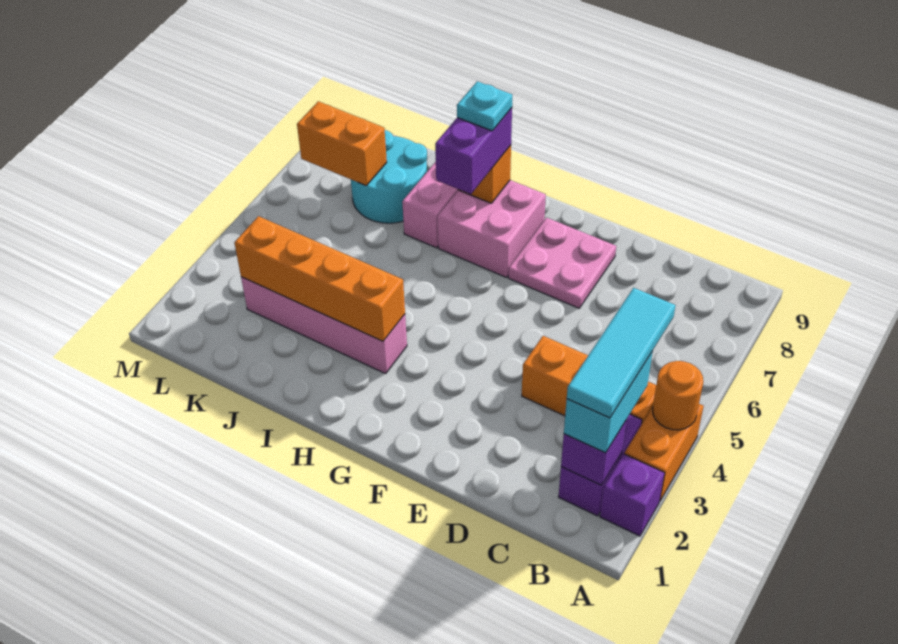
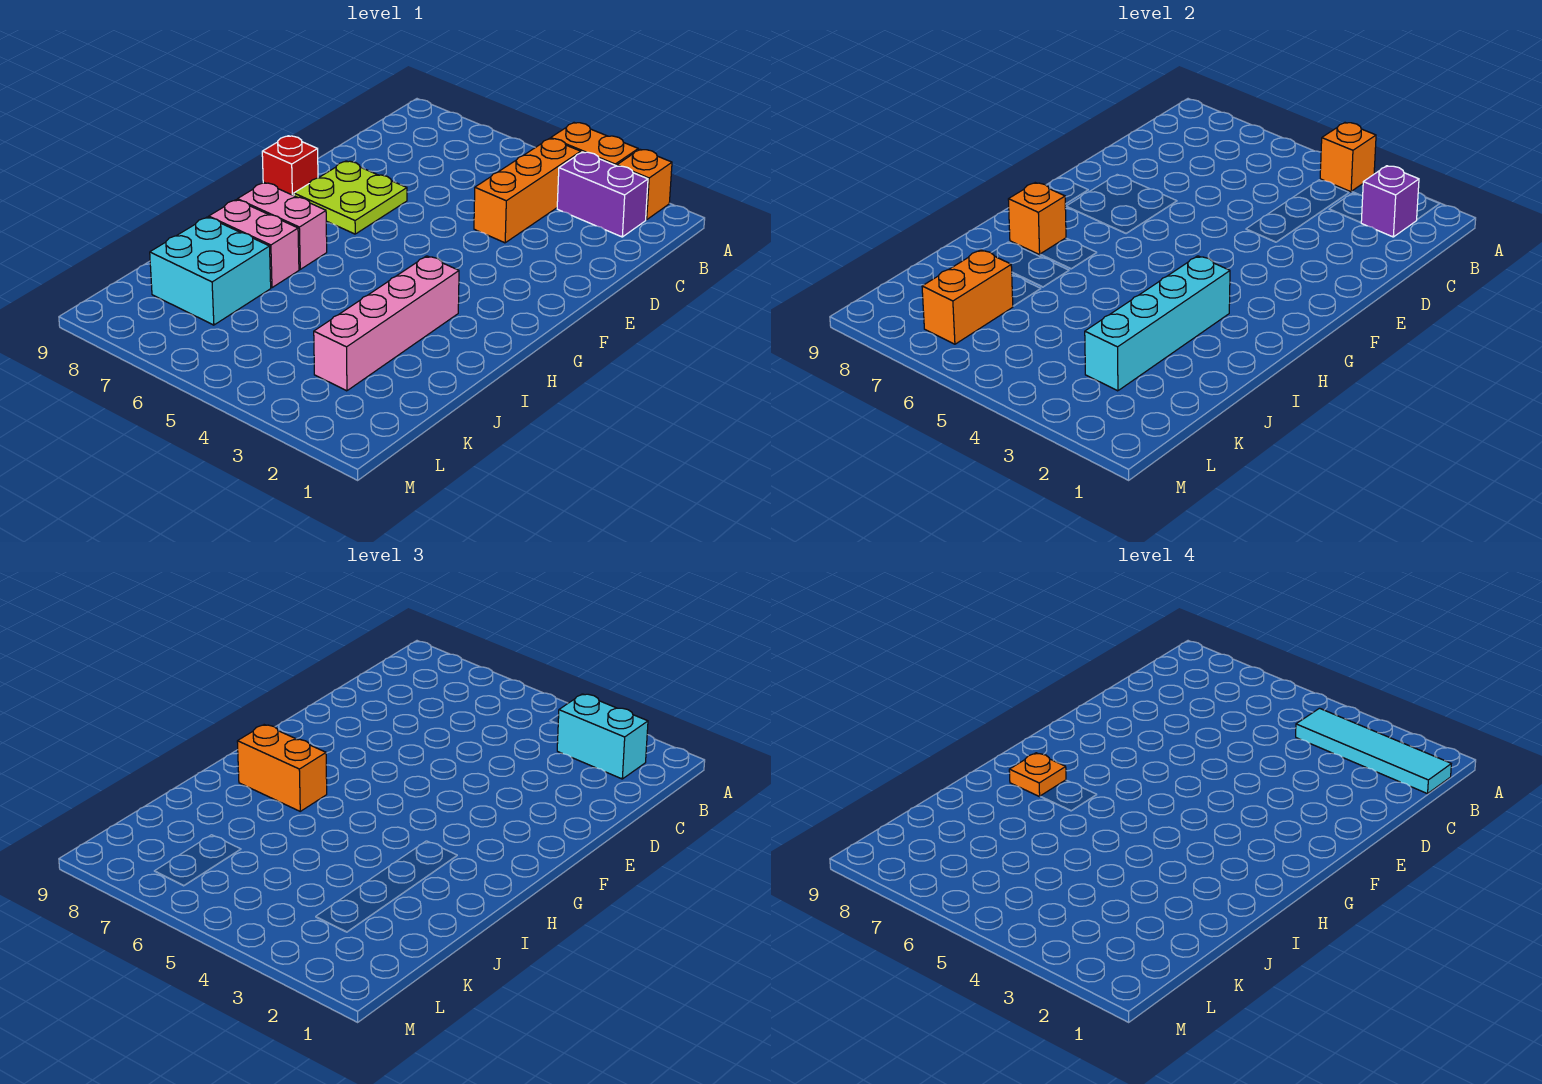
purple 1x1 brick [600,454,665,536] -> orange 1x1 brick [617,149,672,220]
orange 1x1 round brick [653,361,703,430] -> orange 1x1 brick [1320,123,1376,192]
cyan 1x3 tile [567,288,675,418] -> cyan 1x4 tile [1296,708,1451,794]
pink 2x2 plate [508,218,616,308] -> lime 2x2 plate [294,161,407,234]
none -> red 1x1 brick [262,136,318,196]
pink 2x2 brick [437,180,546,277] -> pink 1x2 brick [237,183,327,269]
orange 1x4 brick [234,216,405,341] -> cyan 1x4 brick [1085,256,1230,391]
purple 1x2 brick [435,108,512,194] -> orange 1x2 brick [237,725,327,811]
cyan 1x1 plate [457,81,512,131] -> orange 1x1 plate [1009,753,1066,797]
cyan 2x2 round brick [351,130,427,223] -> cyan 2x2 brick [150,217,271,325]

